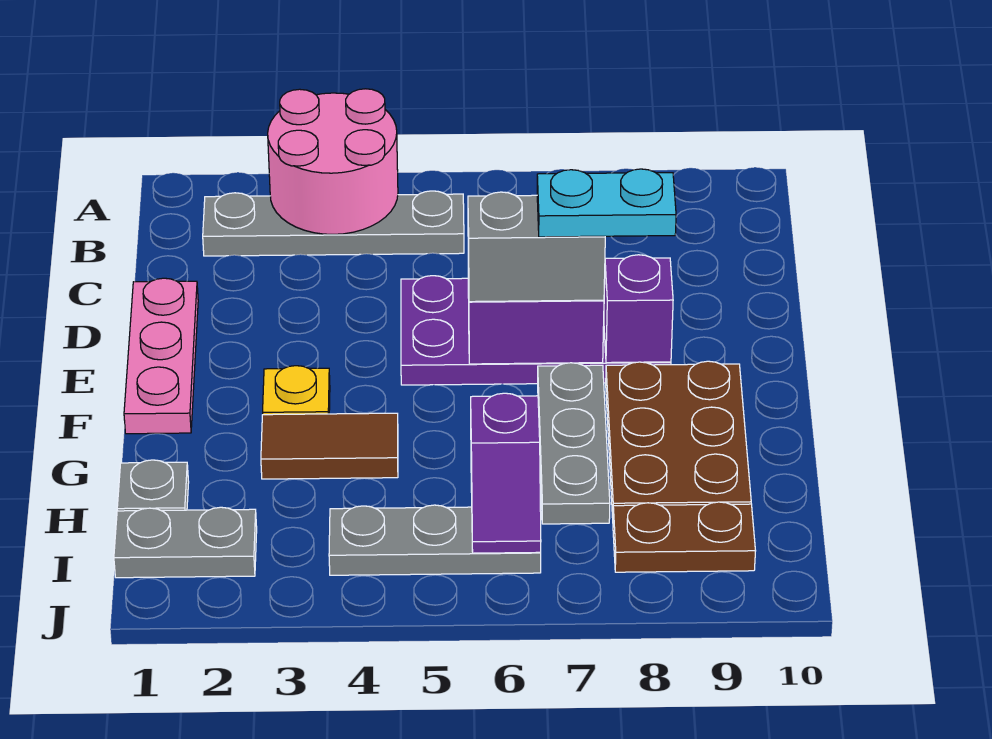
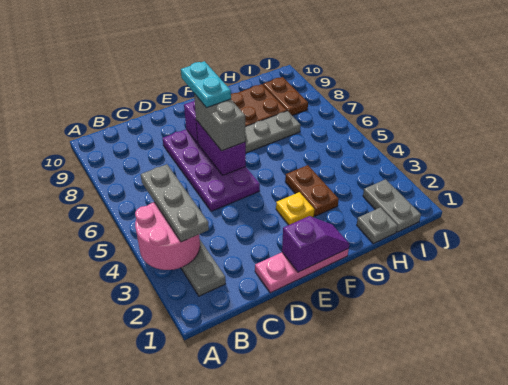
brown 1x2 tile [261,413,398,479] -> brown 1x2 plate [285,165,339,216]
purple 1x2 slope [471,393,541,553] -> purple 1x2 slope moved to [282,216,349,272]
grey 1x3 plate [329,505,541,575] -> grey 1x3 plate moved to [141,164,209,242]

